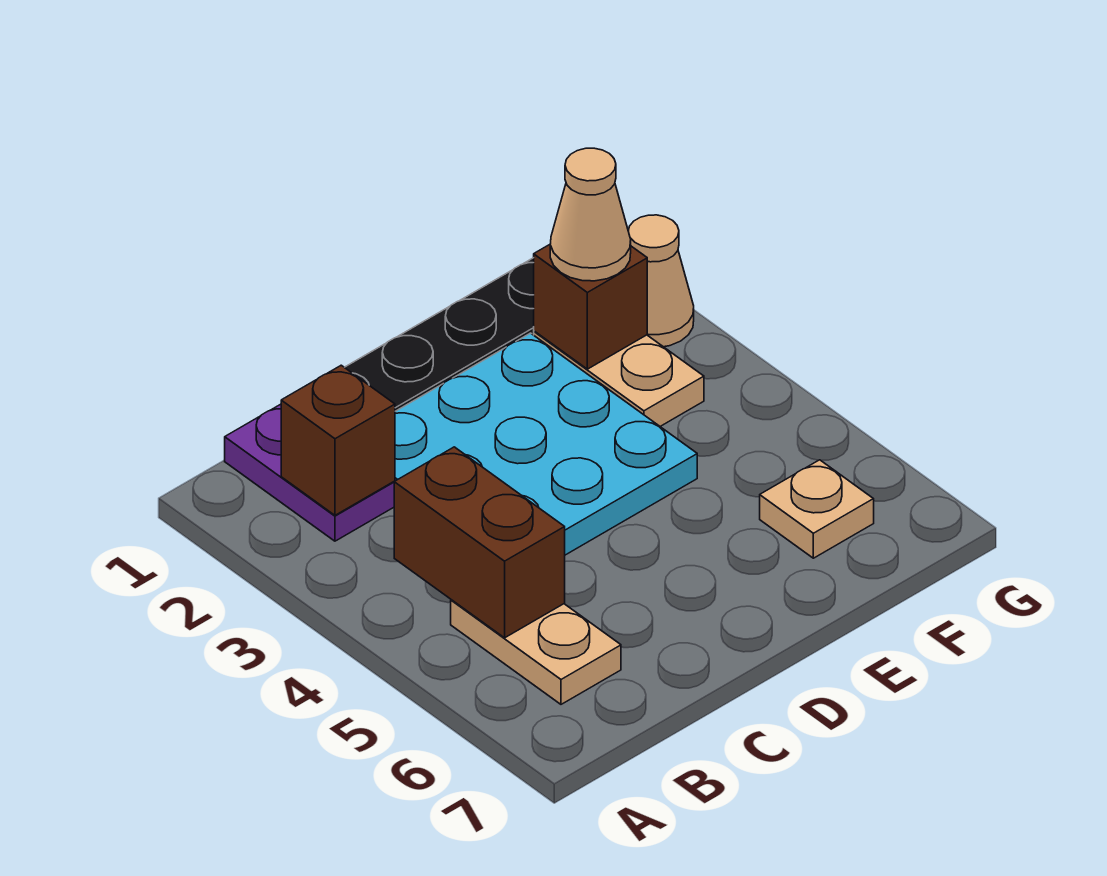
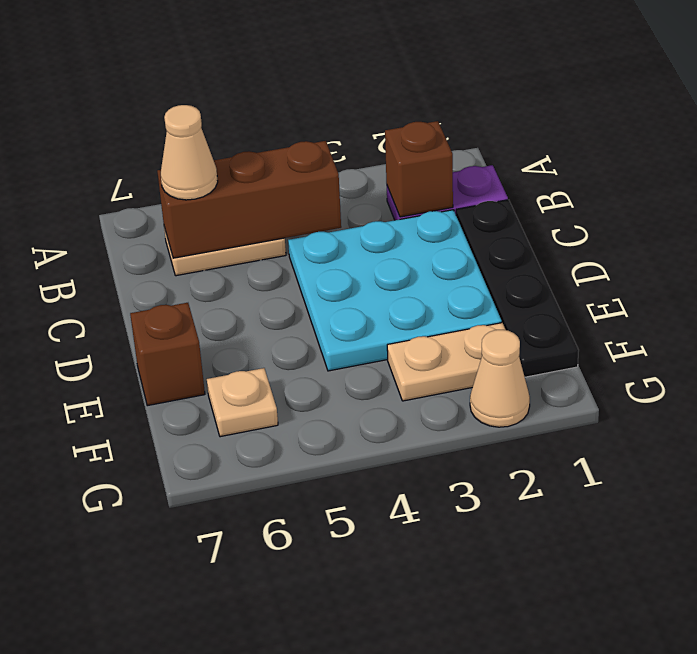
brown 1x2 brick [394,447,565,638] -> brown 1x3 brick [157,141,341,258]
brown 1x1 brick [534,245,647,369] -> brown 1x1 brick moved to [130,303,205,406]
tan 1x1 cone [550,148,631,281] -> tan 1x1 cone moved to [161,105,218,200]

